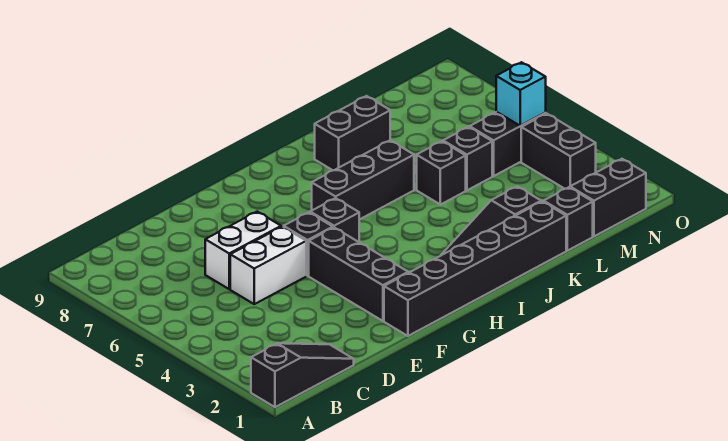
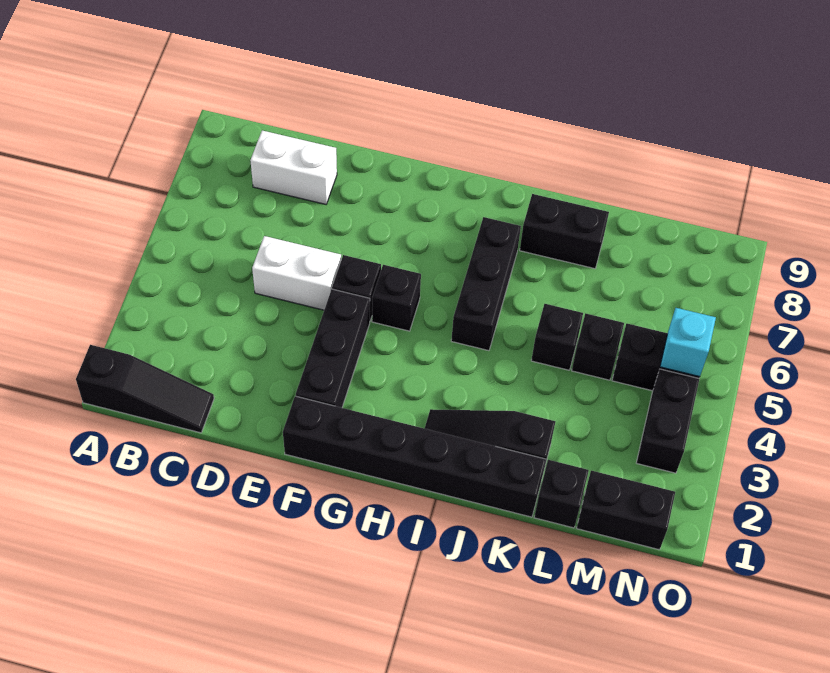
white 1x2 brick [205,212,281,289] -> white 1x2 brick moved to [250,130,337,204]
black 1x3 brick [312,140,414,220] -> black 1x3 brick turned to [451,217,521,351]

